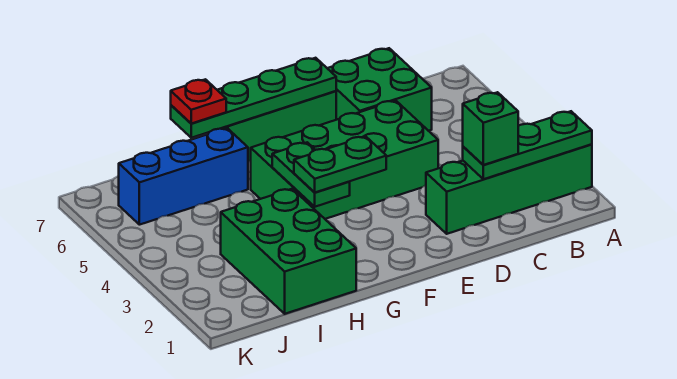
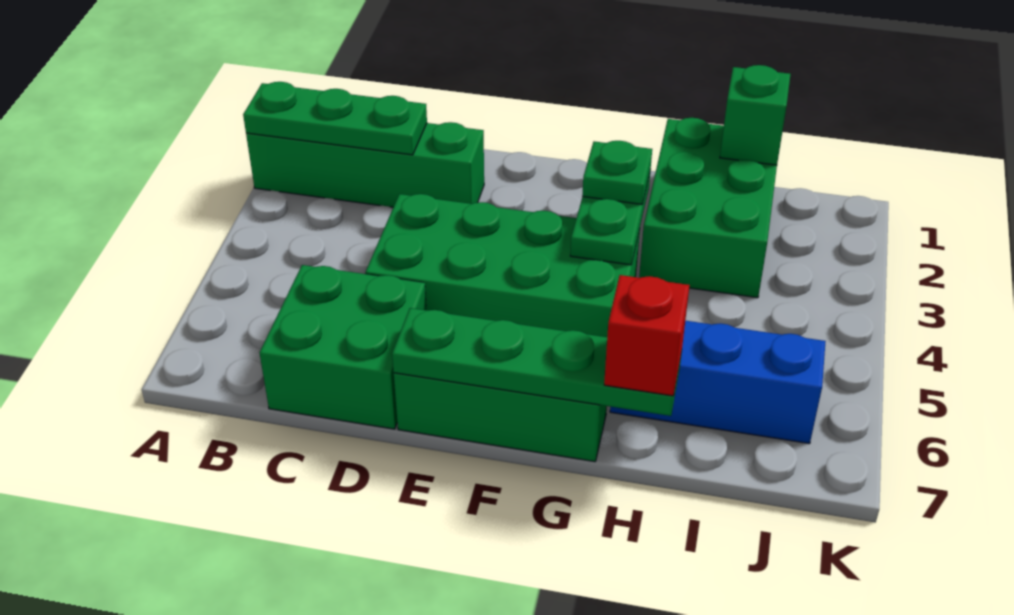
green 1x1 brick [463,92,518,165] -> green 1x1 brick moved to [720,65,790,165]
green 1x2 plate [294,136,386,192] -> green 1x1 plate [582,141,652,204]
red 1x1 plate [171,79,226,124] -> red 1x1 brick [604,275,689,396]

